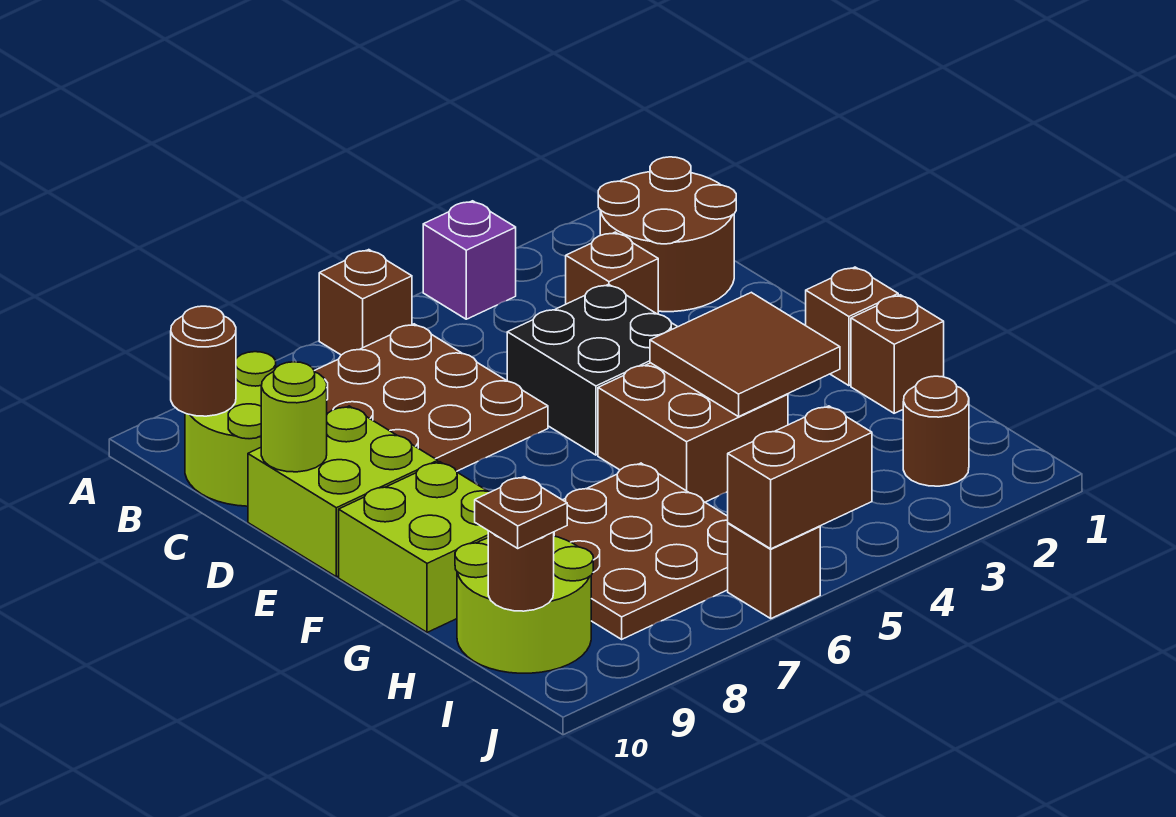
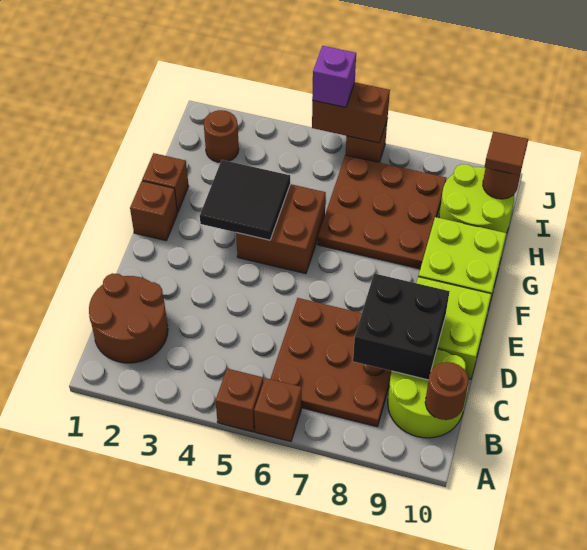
purple 1x1 brick [423,201,516,319] -> purple 1x1 brick moved to [312,46,356,107]
brown 1x1 brick [566,232,658,314] -> brown 1x1 brick moved to [216,369,263,432]
black 2x2 brick [507,284,677,455] -> black 2x2 brick moved to [353,273,450,380]
lime 1x1 round brick [261,362,327,472] -> none
brown 2x2 tile [650,292,840,417] -> black 2x2 tile [200,160,290,240]
brown 1x1 plate [475,477,567,548] -> brown 1x1 tile [484,132,528,175]

